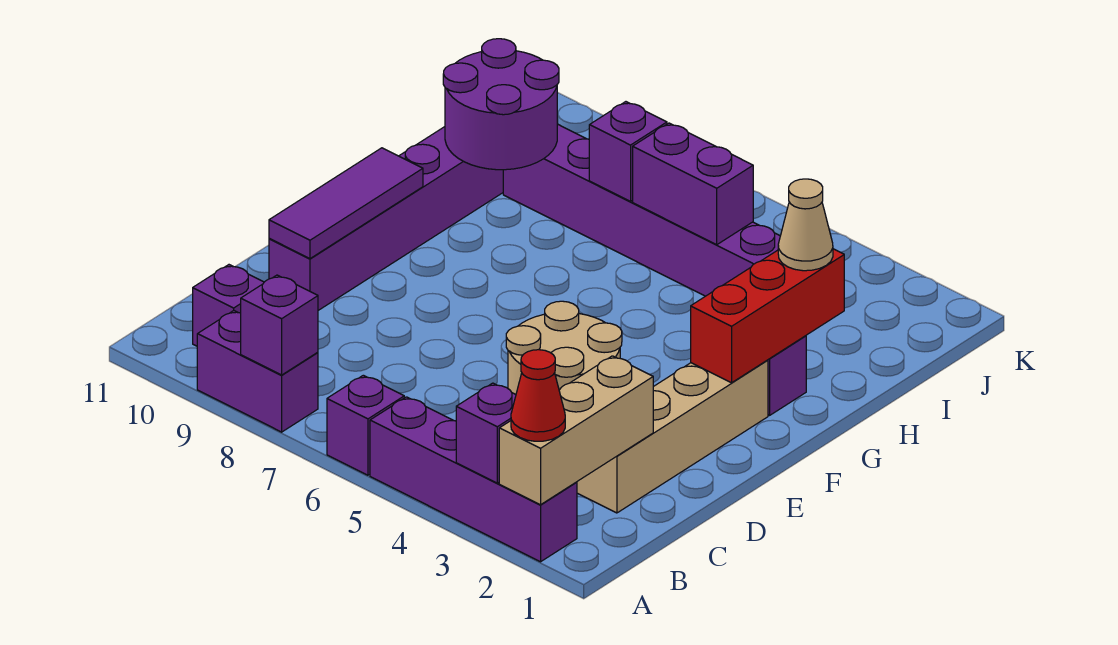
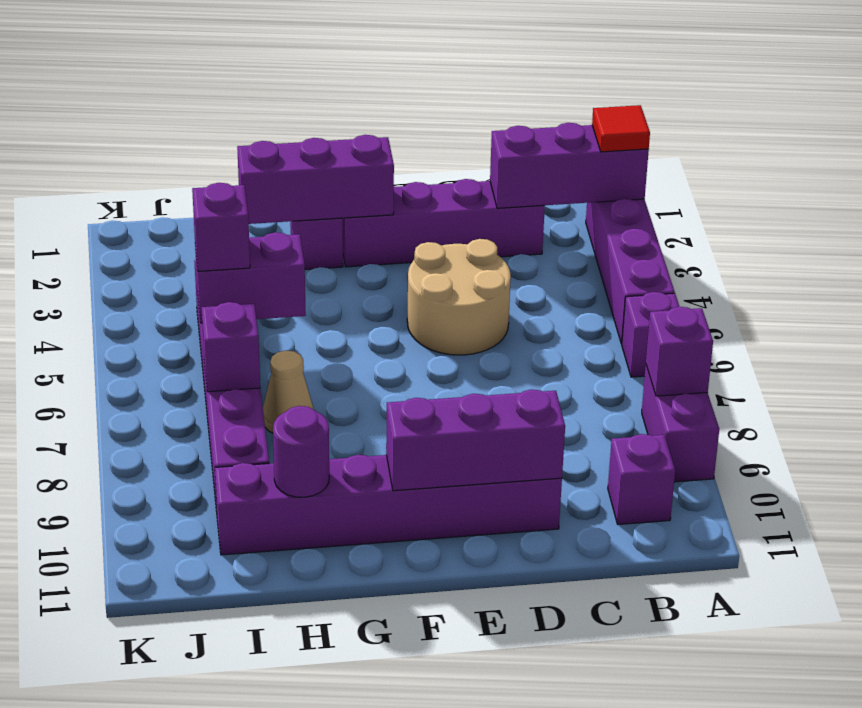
tan 1x3 brick [499,356,653,505] -> purple 1x3 brick [490,123,649,208]
red 1x1 cone [511,350,565,441] -> red 1x1 tile [592,105,650,152]
purple 1x1 brick [456,383,516,483] -> purple 1x1 brick moved to [192,183,250,271]
tan 1x4 brick [577,360,768,513] -> purple 1x4 brick [343,179,545,267]
purple 1x3 tile [269,148,423,259] -> purple 1x3 brick [386,390,565,491]
red 1x3 brick [691,249,844,383] -> purple 1x3 brick [237,135,394,224]
tan 1x1 cone [778,179,833,271] -> tan 1x1 cone moved to [263,351,314,433]
purple 2x2 round brick [443,39,559,170] -> purple 1x1 round brick [273,406,329,497]
purple 1x2 brick [633,123,753,245] -> purple 1x2 brick turned to [195,232,306,323]

